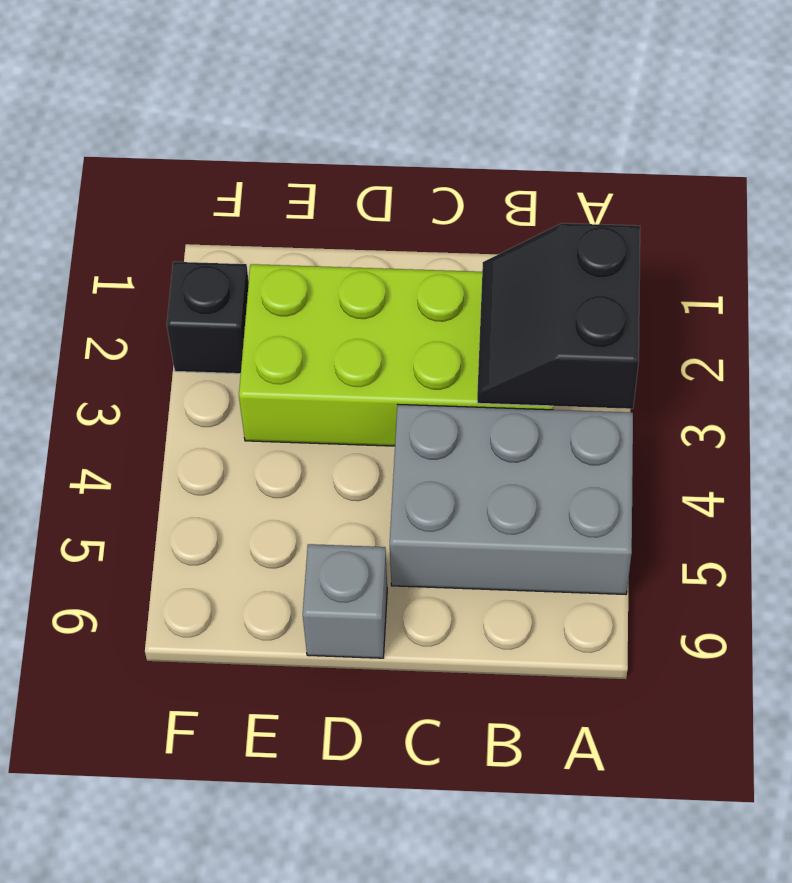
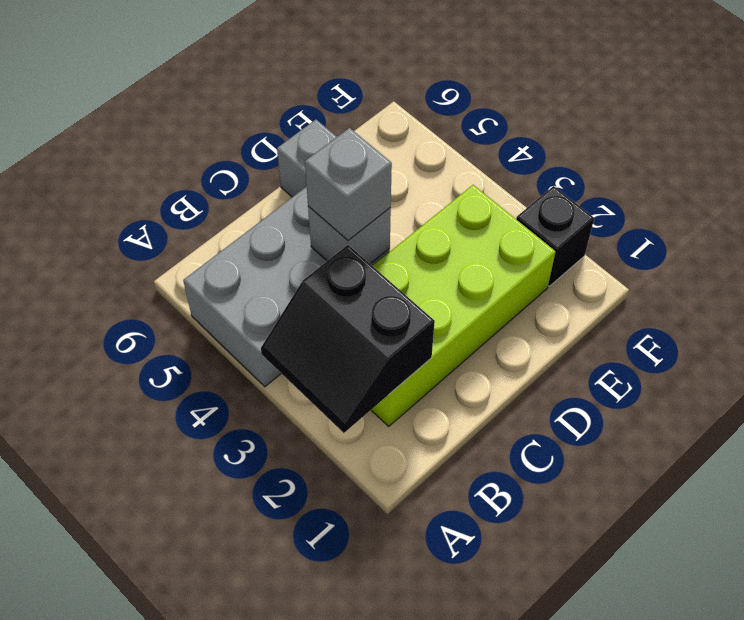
black 2x2 slope [477,223,640,409] -> black 2x2 slope turned to [261,245,435,433]
none -> grey 1x1 brick [308,206,391,264]
none -> grey 1x1 brick [305,128,392,240]

